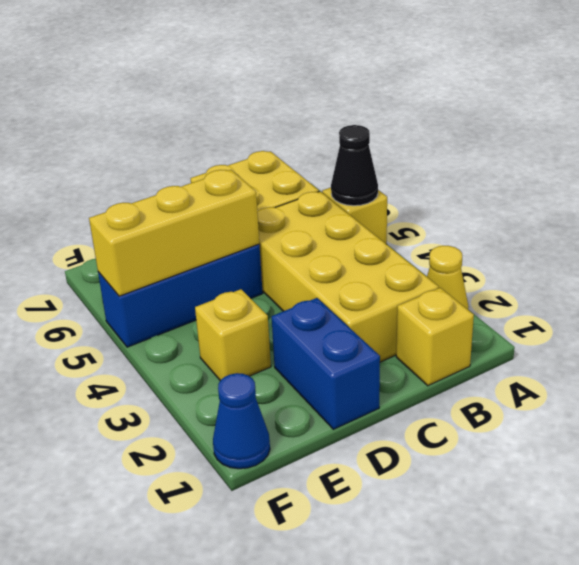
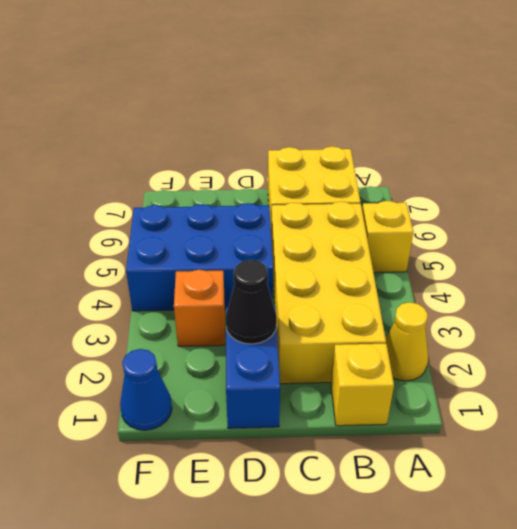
black 1x1 cone [331,125,378,206] -> black 1x1 cone moved to [226,260,277,344]
blue 1x3 brick [98,244,263,347] -> blue 2x3 brick [126,203,273,311]
yellow 1x3 brick [89,170,259,296] -> none
yellow 1x1 brick [195,289,271,380] -> orange 1x1 brick [174,270,225,346]

